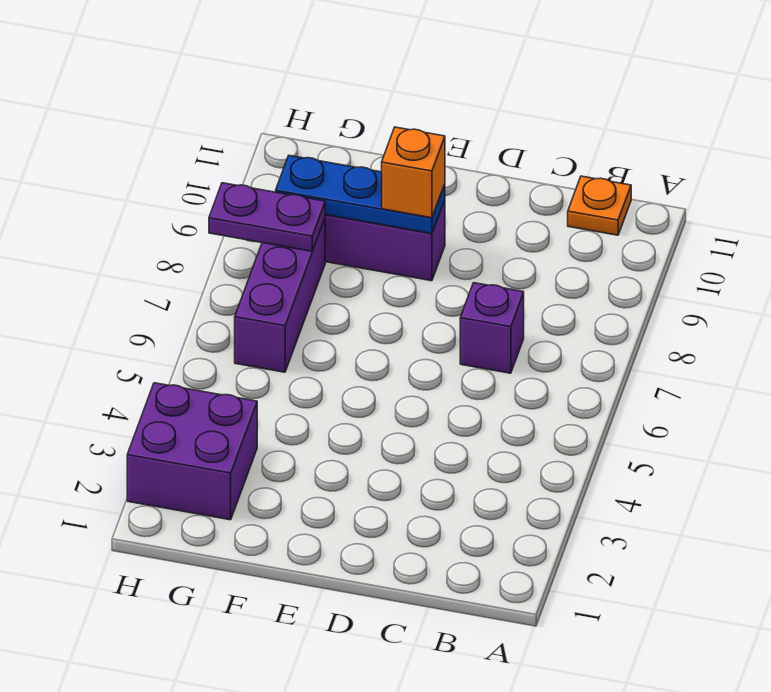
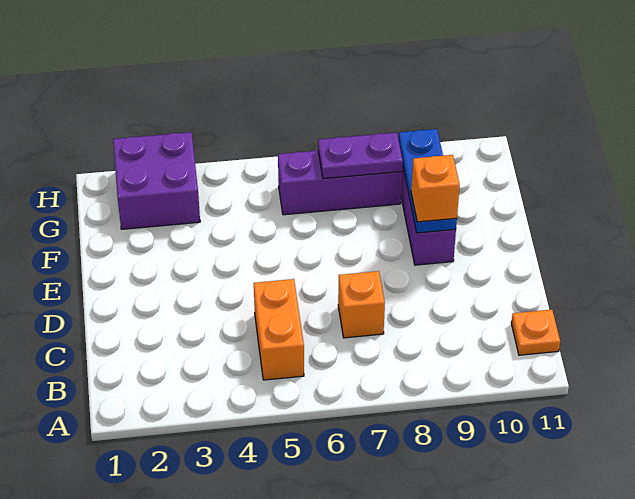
none -> orange 1x2 brick [254,279,304,380]
purple 1x1 brick [460,283,524,373] -> orange 1x1 brick [338,271,385,338]
purple 1x2 plate [209,183,325,251] -> purple 1x2 plate turned to [318,133,403,179]

